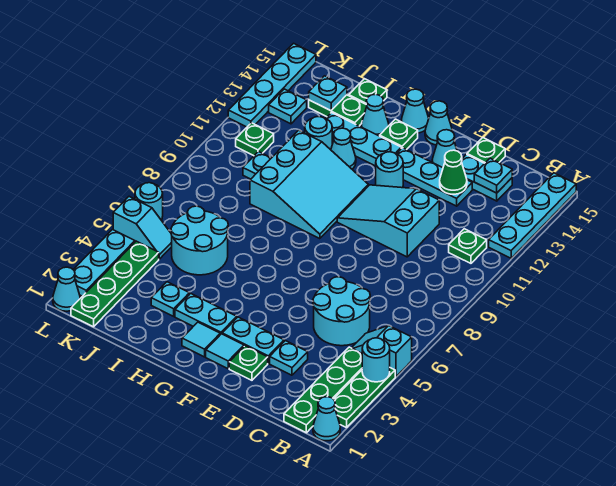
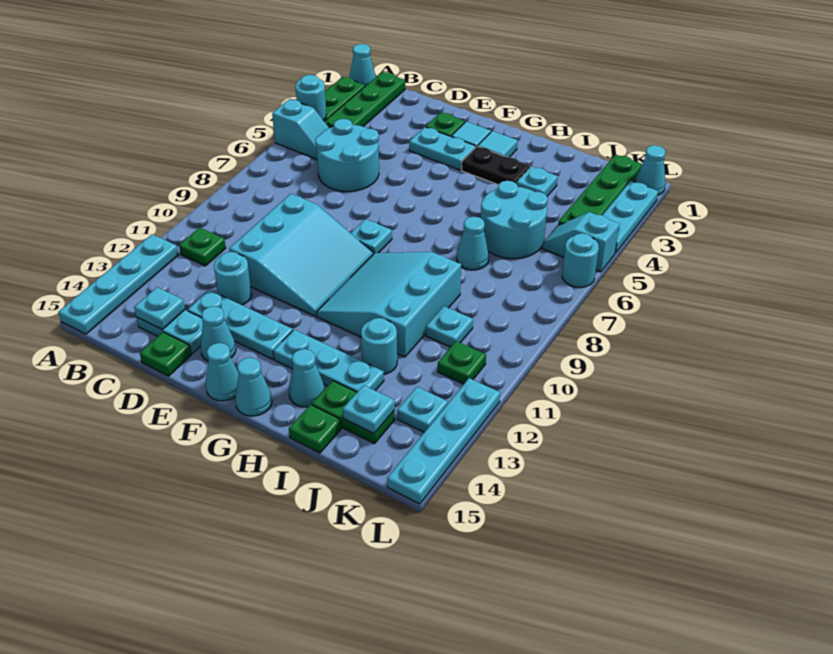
cyan 1x1 plate [270,341,308,375] -> cyan 1x1 plate moved to [351,219,392,254]
cyan 2x3 slope [337,185,439,257] -> cyan 3x3 slope [229,194,373,316]
green 1x1 cone [440,150,467,194] -> none
cyan 1x1 round brick [376,152,403,188] -> cyan 1x1 round brick moved to [214,252,252,305]
cyan 1x2 plate [175,293,237,335] -> black 1x2 plate [462,146,530,185]
green 1x1 plate [380,119,418,150] -> none
cyan 1x1 cone [331,128,356,169] -> cyan 1x1 cone moved to [457,217,489,270]

